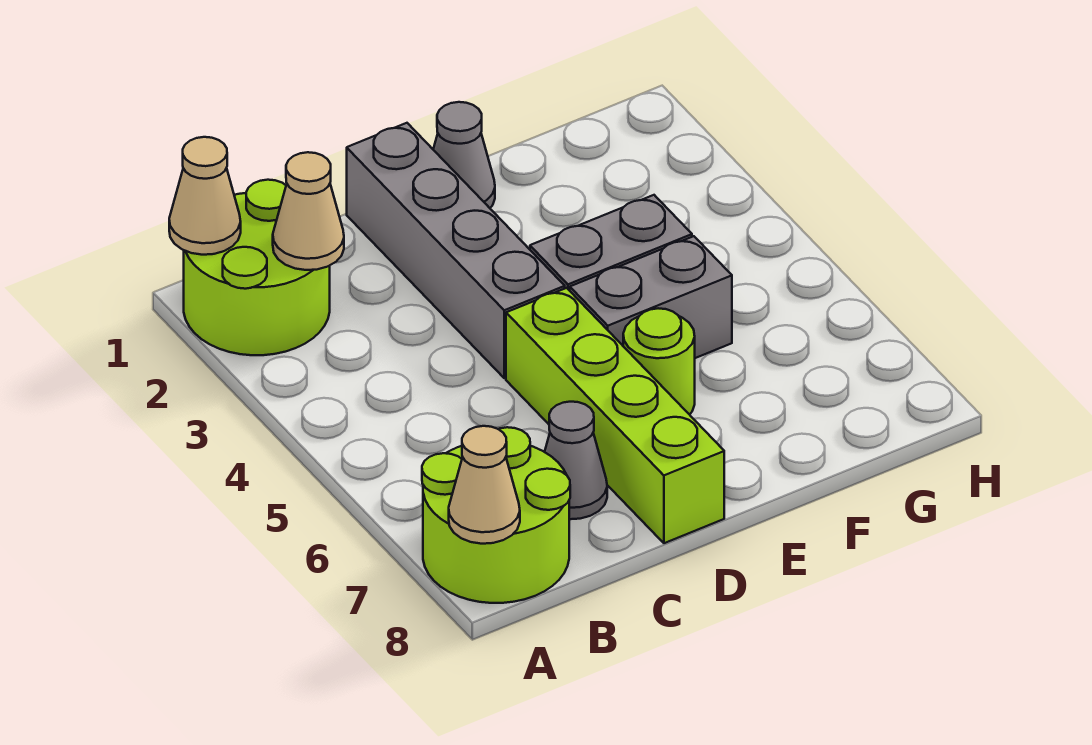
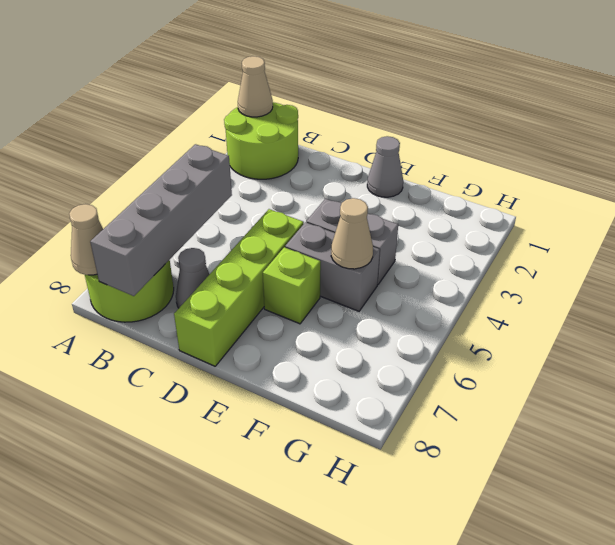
tan 1x1 cone [273,152,344,270] -> tan 1x1 cone moved to [331,198,373,269]
grey 1x4 brick [347,123,565,378] -> grey 1x4 brick moved to [90,144,232,296]
lime 1x1 round brick [623,308,695,415] -> lime 1x1 brick [263,247,321,324]

